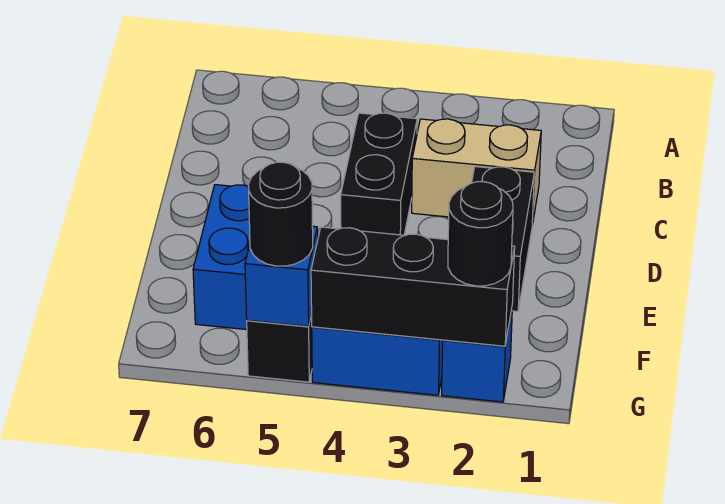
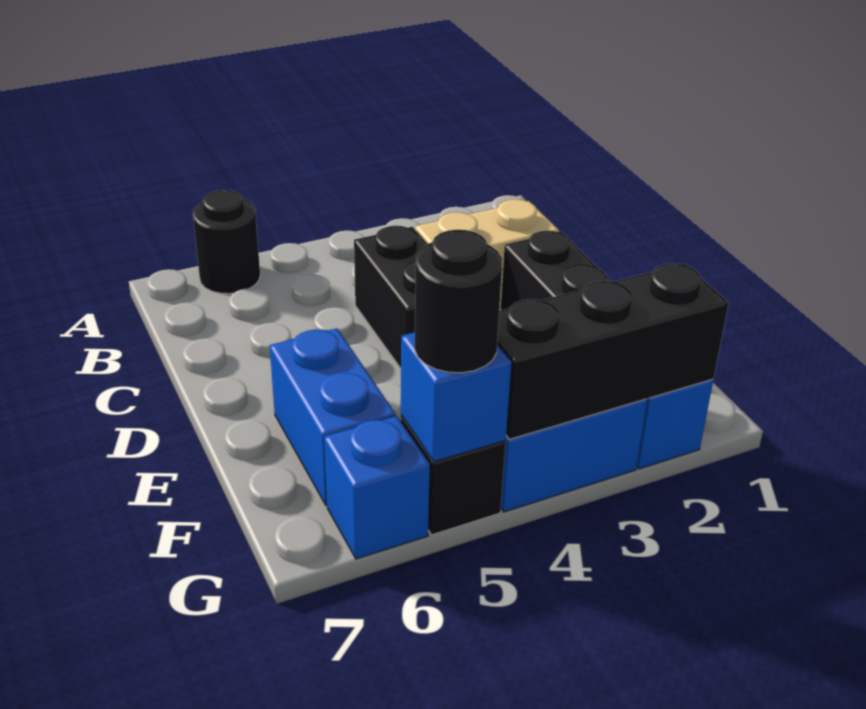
black 1x1 round brick [448,182,513,286] -> black 1x1 round brick moved to [193,190,260,294]
none -> blue 1x1 brick [324,416,430,559]

